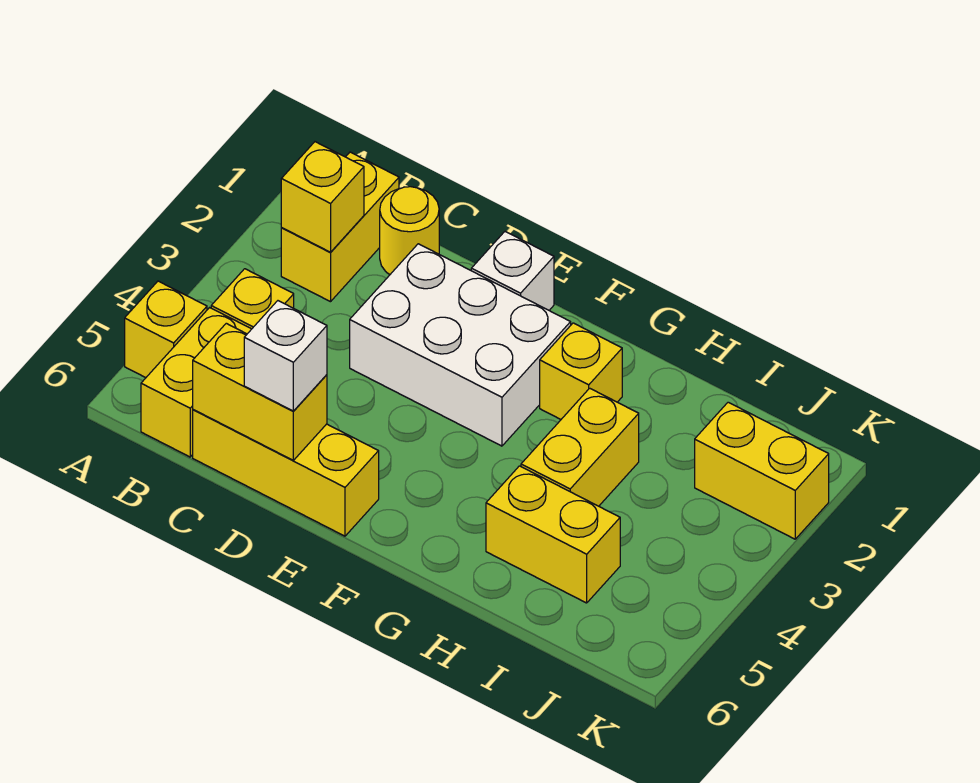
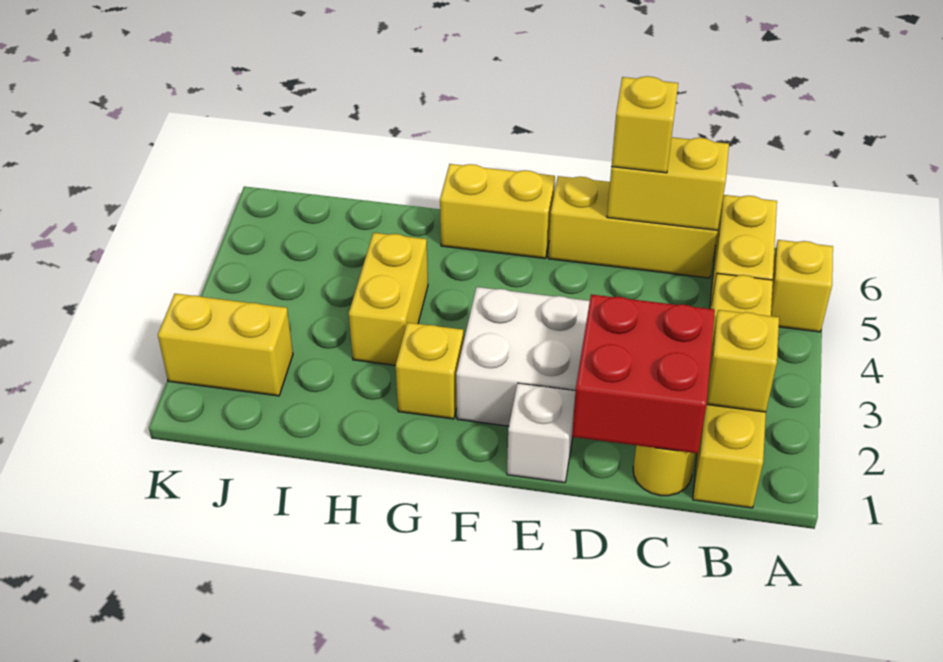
none -> red 2x2 brick [572,294,715,453]
white 1x1 brick [244,301,327,411] -> yellow 1x1 brick [611,76,678,173]
yellow 1x2 brick [486,466,620,603] -> yellow 1x2 brick moved to [440,164,555,258]

